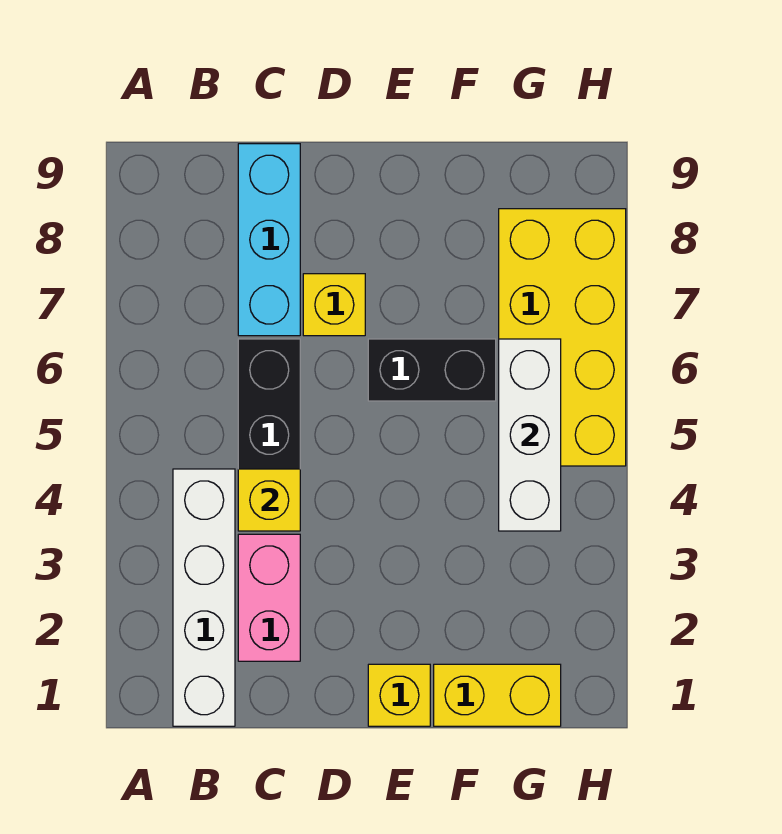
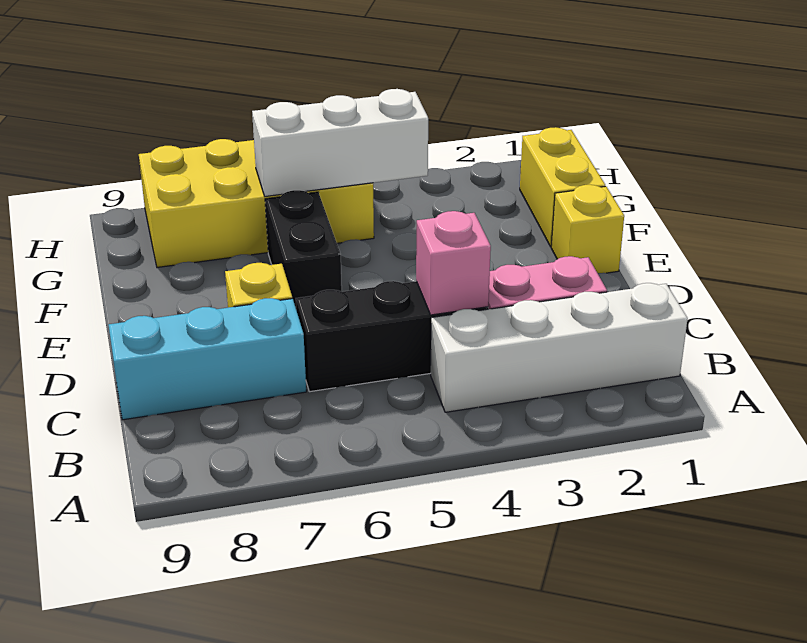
yellow 1x1 brick [238,469,300,531] -> pink 1x1 brick [416,211,491,315]

